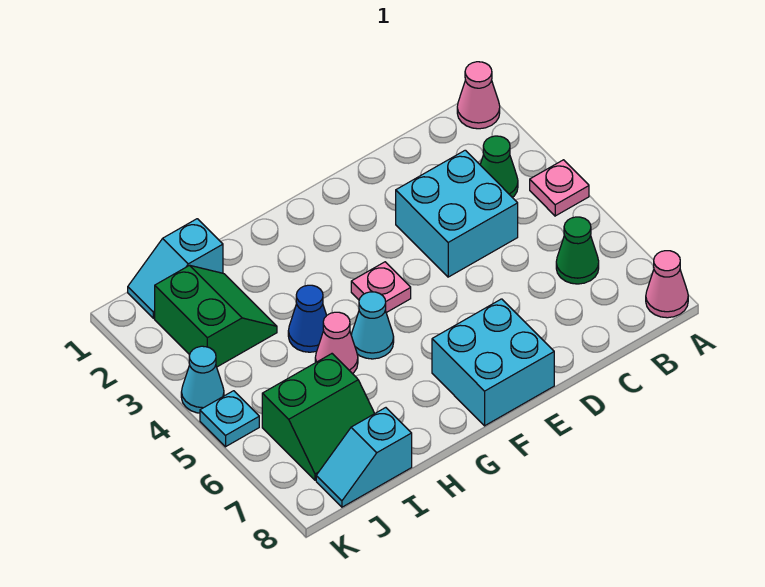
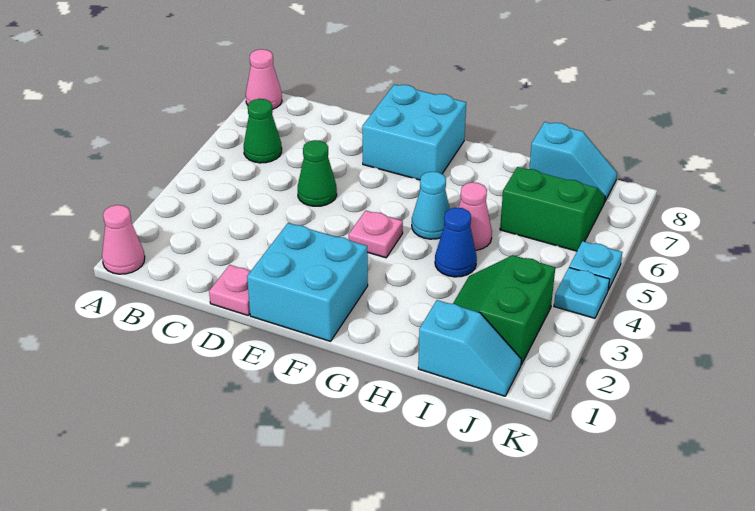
pink 1x1 plate [530,160,589,216] -> pink 1x1 plate moved to [209,265,251,315]
green 1x1 cone [480,136,518,198] -> green 1x1 cone moved to [298,140,337,206]
cyan 2x2 brick [396,150,518,277] -> cyan 2x2 brick moved to [247,223,368,341]
cyan 1x1 cone [181,346,224,413] -> cyan 1x1 plate [554,268,610,318]

